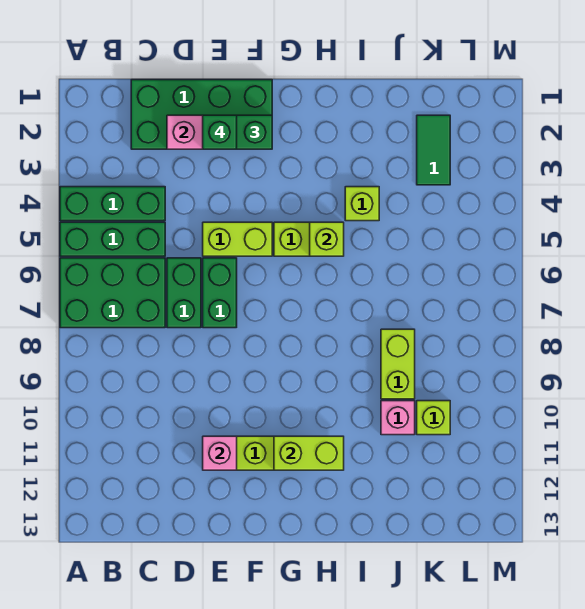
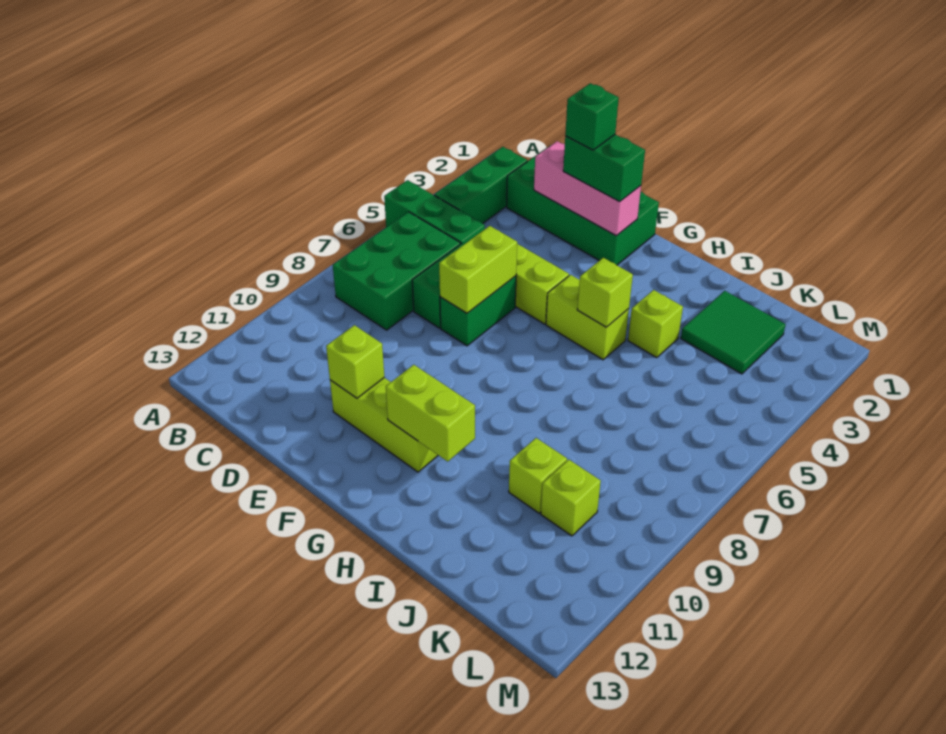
green 1x3 brick [60,187,165,221] -> green 1x3 brick turned to [434,147,527,224]
green 2x3 brick [60,258,165,328] -> green 2x3 brick turned to [333,212,460,330]
pink 1x1 brick [203,436,237,470] -> lime 1x1 brick [326,325,384,398]
lime 1x2 brick [381,329,415,399] -> lime 1x2 brick moved to [439,226,517,313]
pink 1x1 brick [381,401,415,435] -> lime 1x1 brick [509,438,567,513]
green 1x2 tile [417,115,450,185] -> green 2x2 tile [681,291,786,374]

